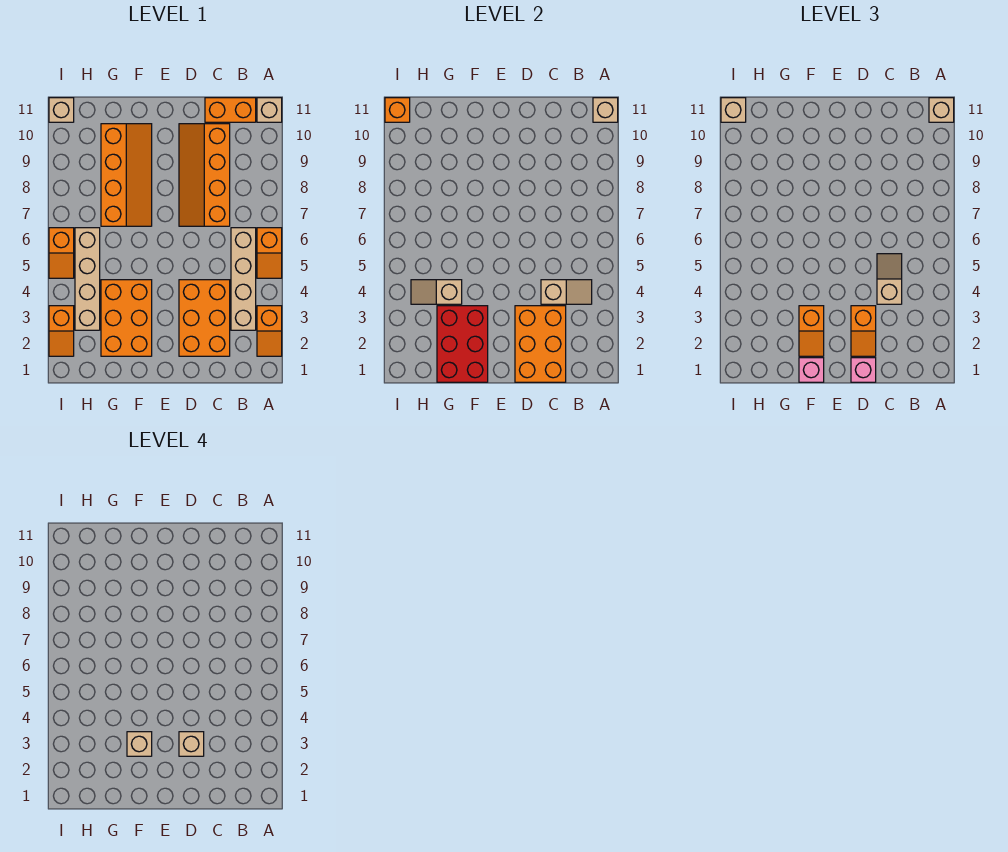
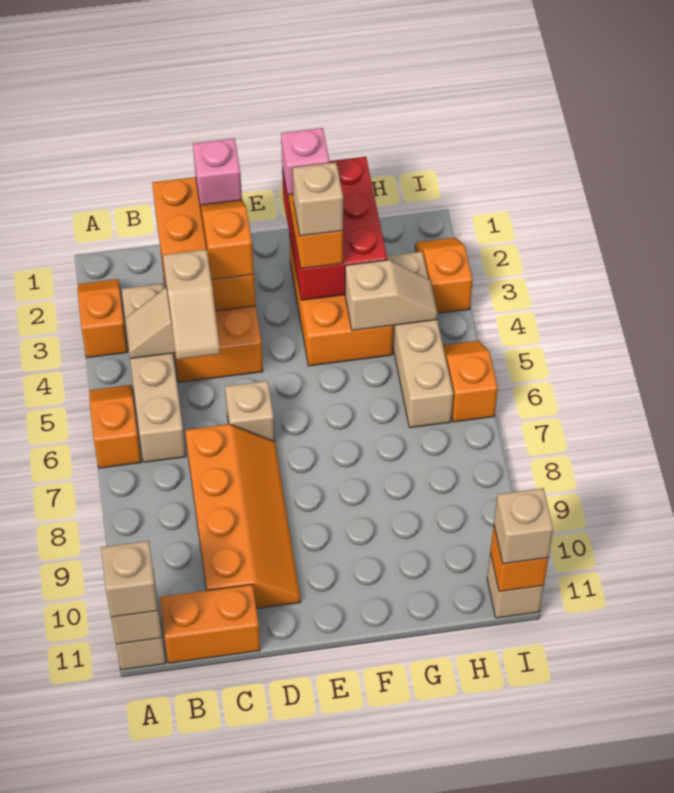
tan 1x1 brick [179,732,204,756] -> tan 1x1 brick moved to [225,381,275,442]
orange 2x4 slope [101,124,152,226] -> none

